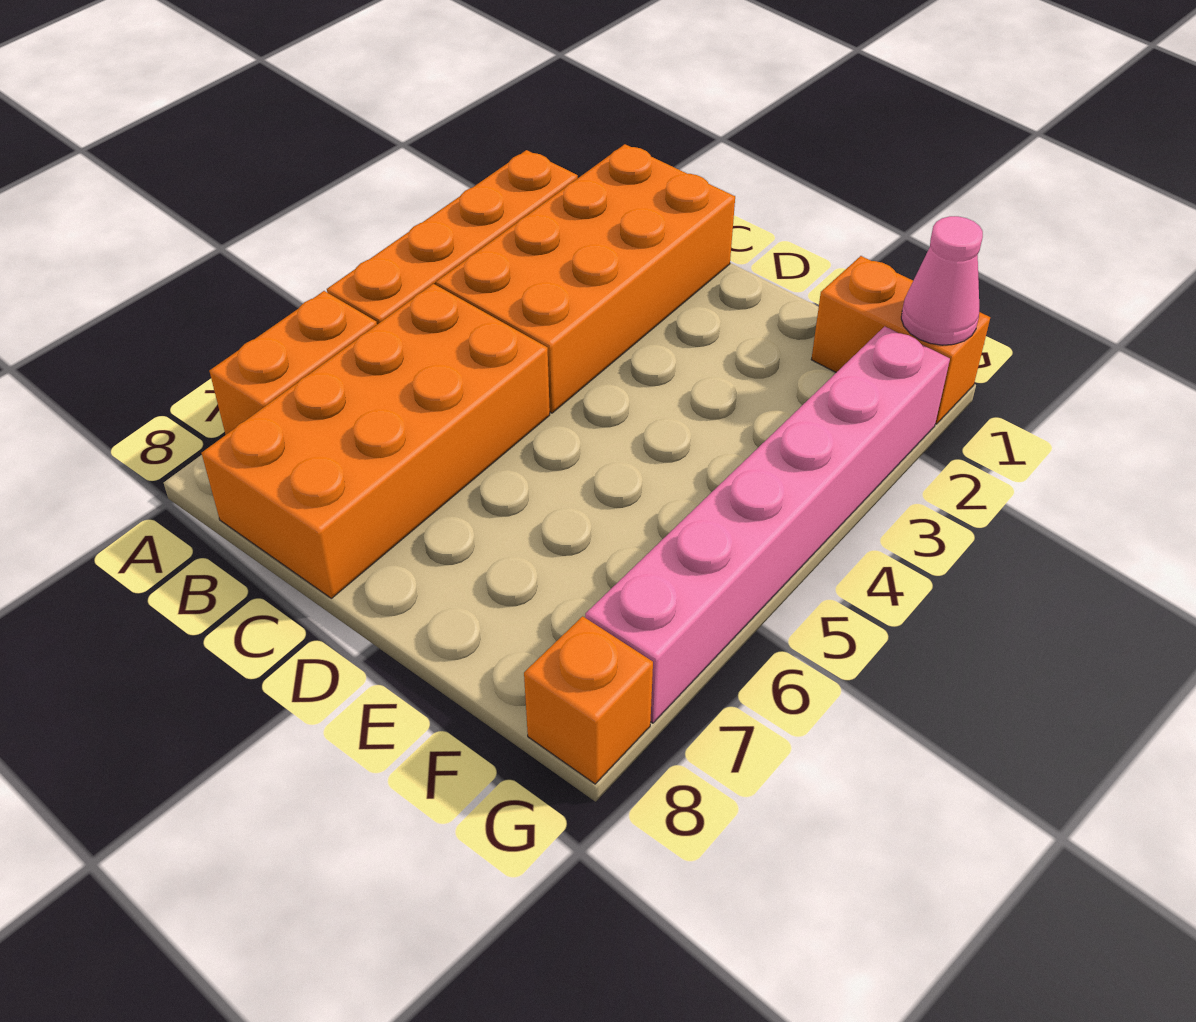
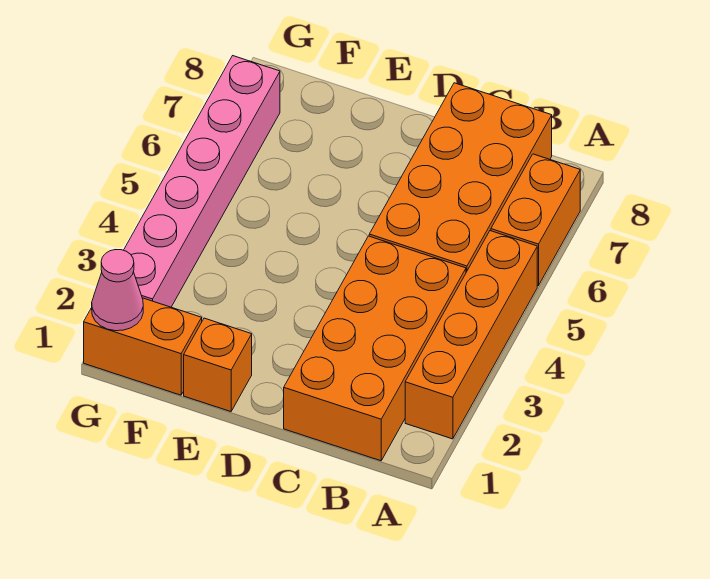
orange 1x1 brick [524,616,653,784] -> orange 1x1 brick moved to [184,318,252,412]

